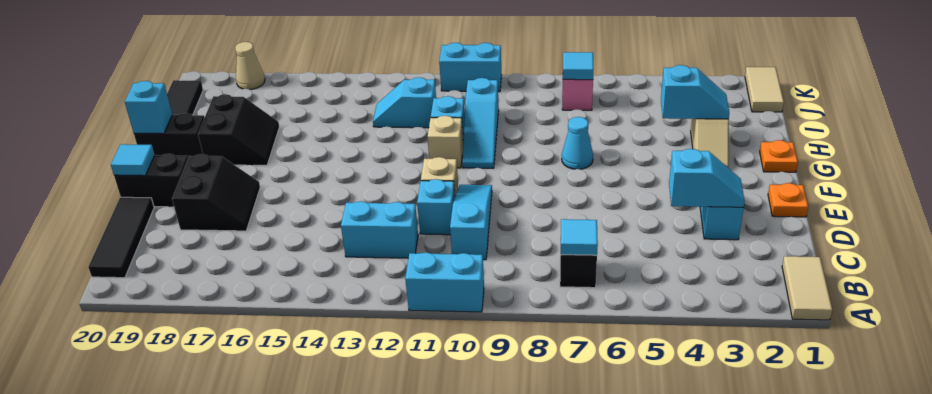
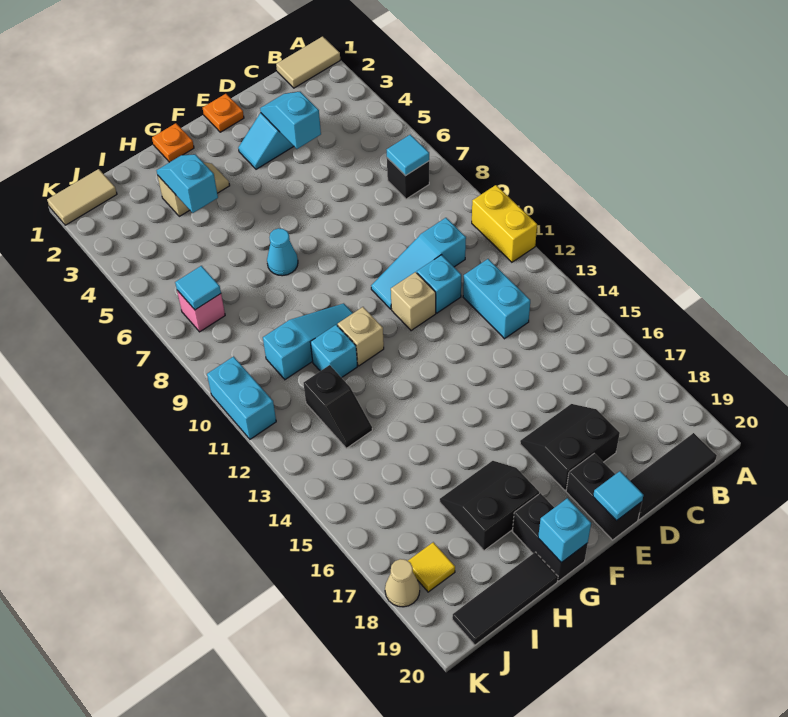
cyan 1x2 brick [405,252,484,312] -> yellow 1x2 brick [472,185,537,262]
cyan 1x2 slope [373,77,436,128] -> black 1x2 slope [304,365,372,448]
none -> yellow 1x1 tile [408,542,455,592]

